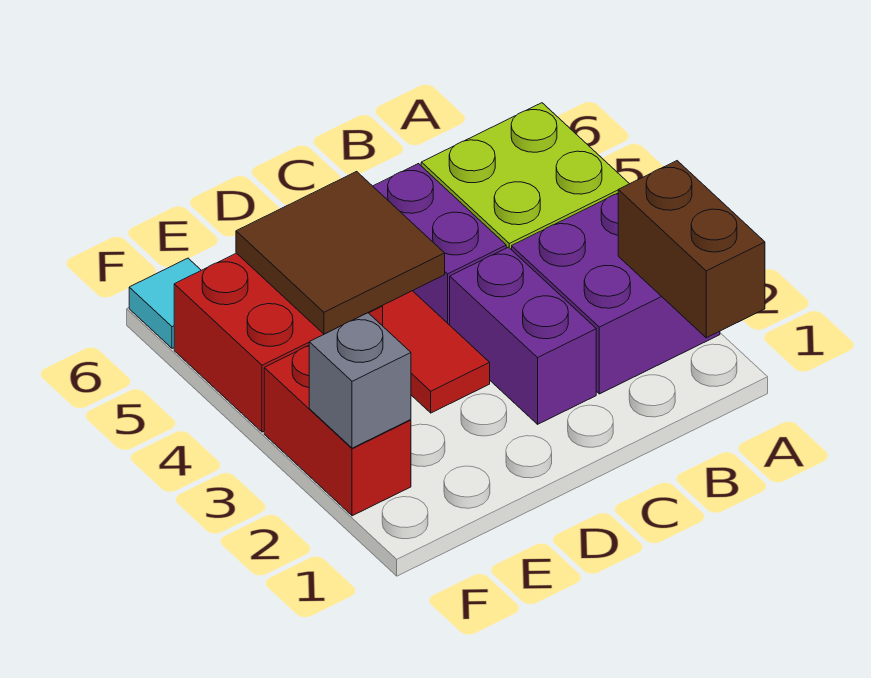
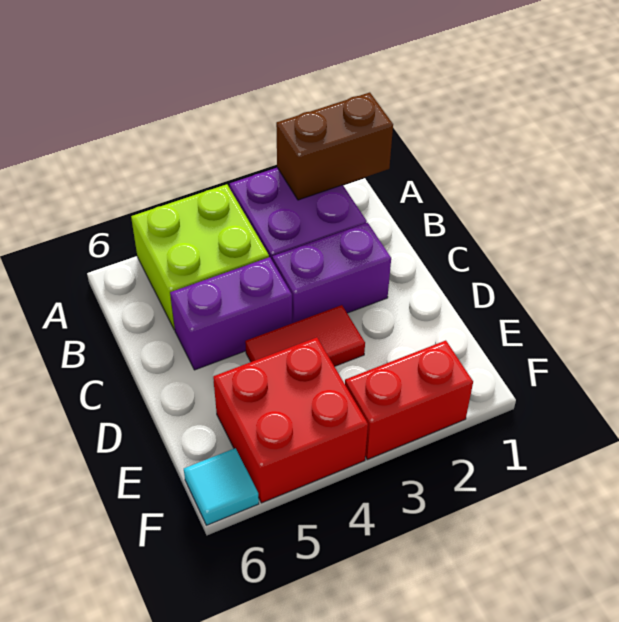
brown 2x2 tile [236,172,445,334] -> none
grey 1x1 brick [309,313,411,448] -> none

